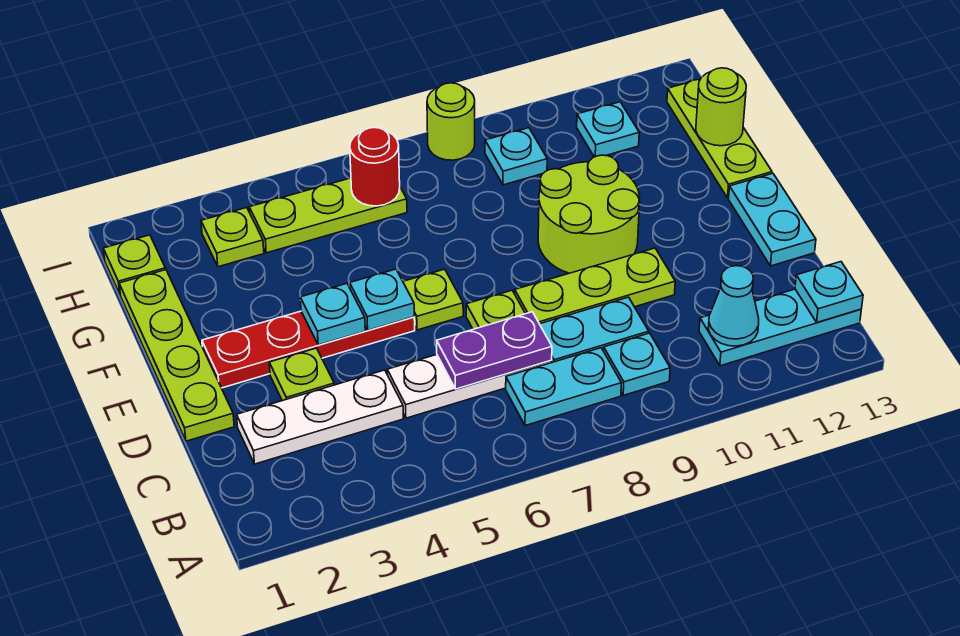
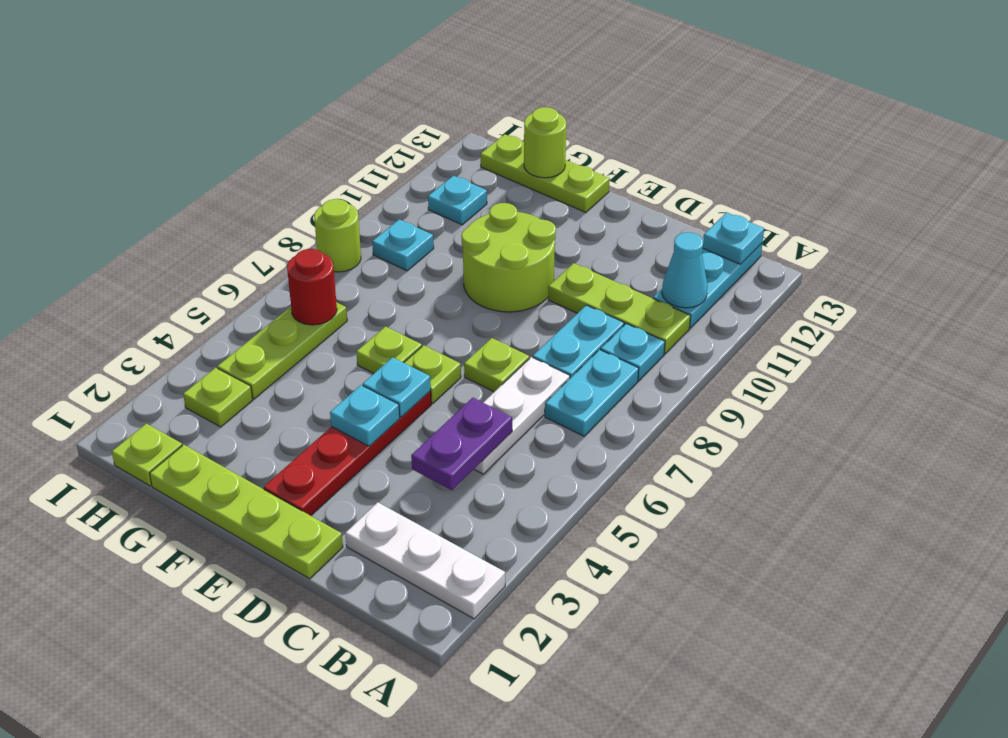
white 1x3 plate [237,370,403,464] -> white 1x3 plate turned to [345,502,505,619]
purple 1x2 plate [437,312,552,389] -> purple 1x2 plate moved to [411,398,512,490]
lime 1x1 plate [269,348,334,401] -> lime 1x1 plate moved to [356,326,422,373]
lime 1x3 plate [515,248,675,324] -> lime 1x3 plate turned to [548,263,690,354]
cyan 1x2 plate [729,173,816,266] -> none

